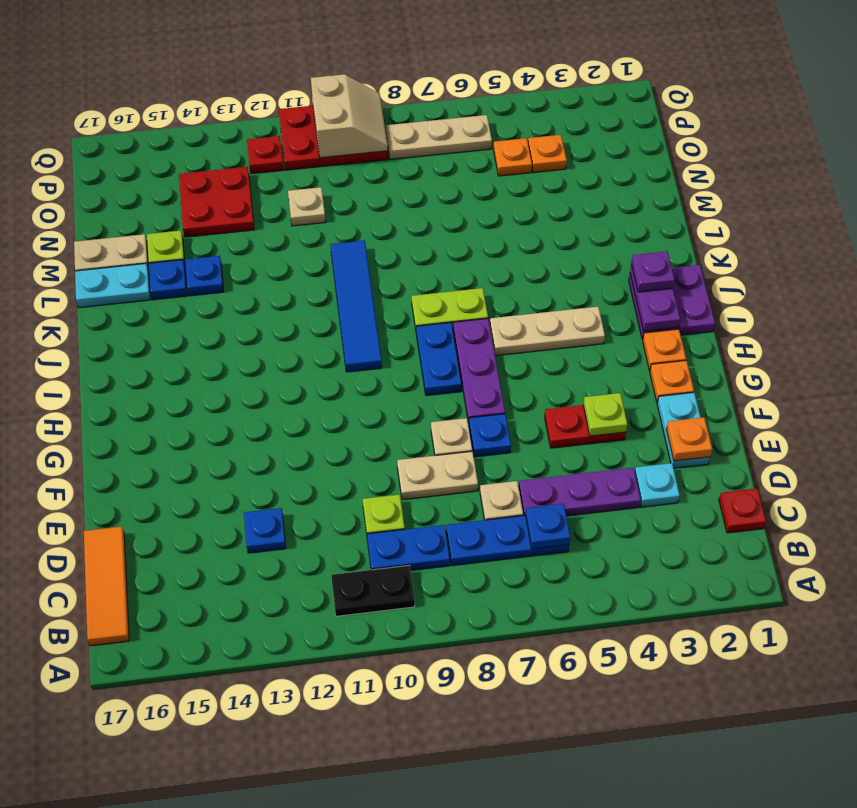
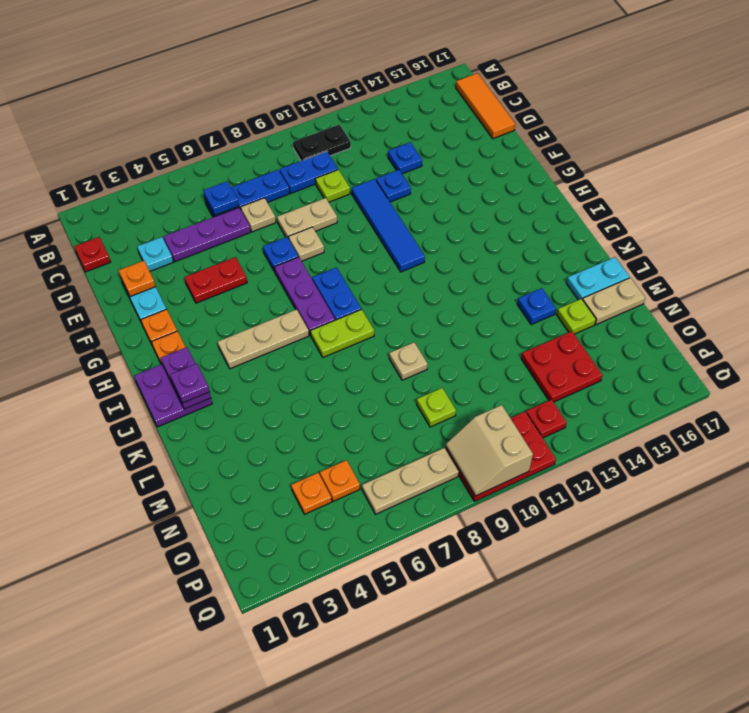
lime 1x1 plate [583,393,627,436] -> lime 1x1 plate moved to [417,388,456,427]
blue 1x4 tile [330,241,382,372] -> blue 1x4 tile moved to [352,179,425,272]
blue 1x1 plate [149,260,187,300] -> blue 1x1 plate moved to [376,170,411,202]
tan 1x1 plate [288,187,326,226] -> tan 1x1 plate moved to [389,342,428,380]

